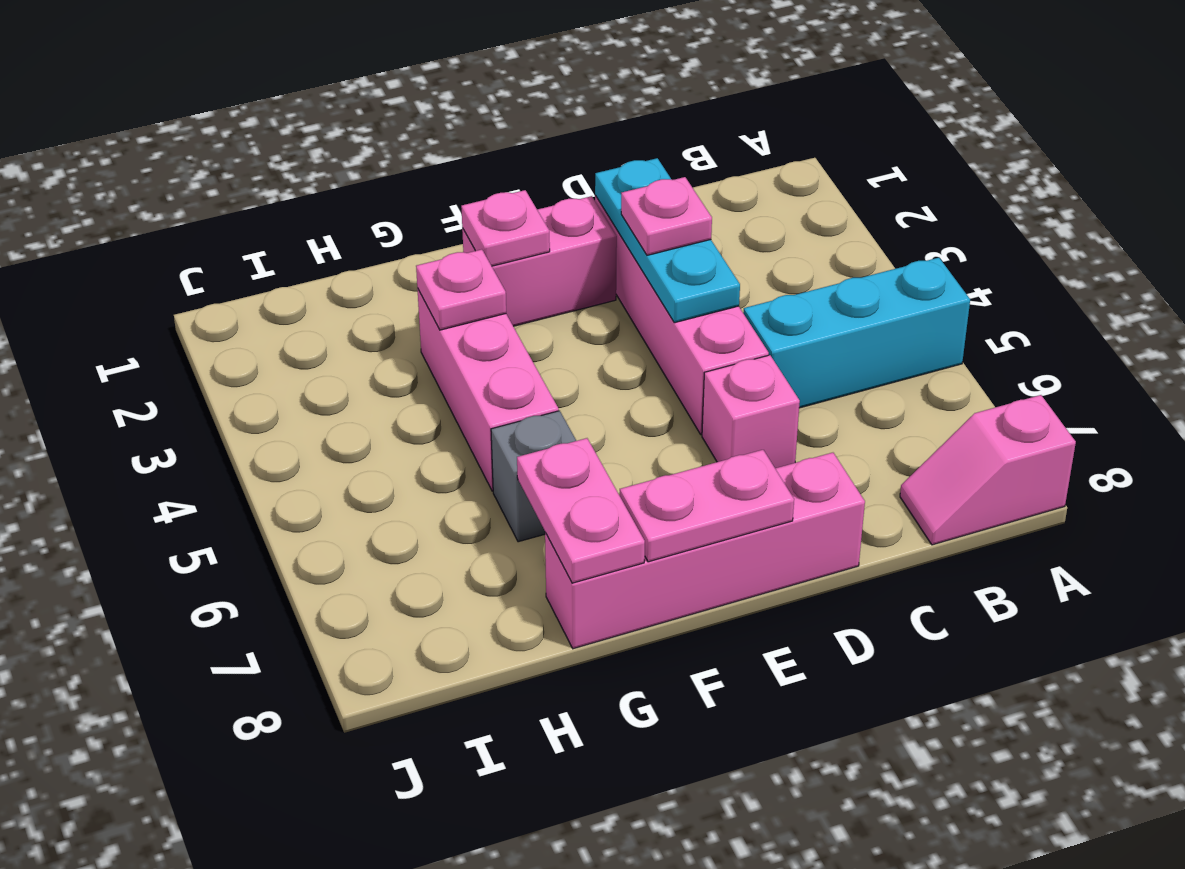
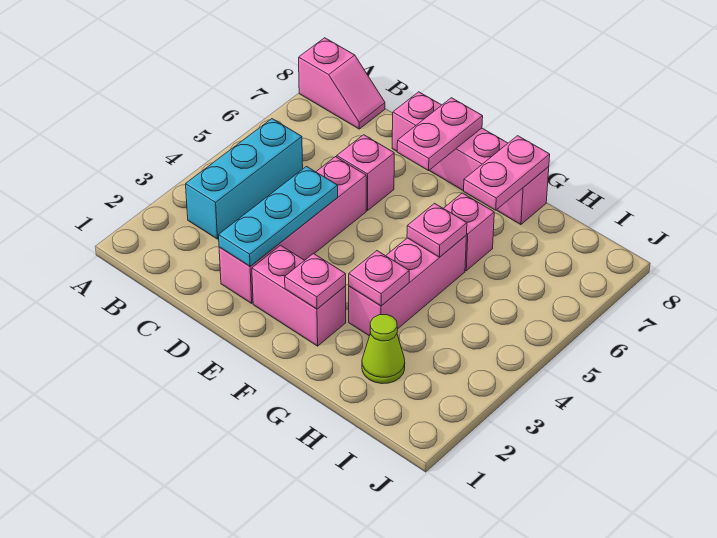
cyan 1x3 brick [743,258,970,408] -> cyan 1x3 brick turned to [186,119,303,239]
pink 1x1 plate [621,177,712,255] -> pink 1x1 plate moved to [407,203,467,257]
pink 1x2 plate [620,450,794,562] -> pink 1x2 plate turned to [397,98,483,171]
grey 1x1 brick [491,411,576,542] -> pink 1x1 brick [444,193,494,271]
none -> lime 1x1 cone [362,315,405,384]

